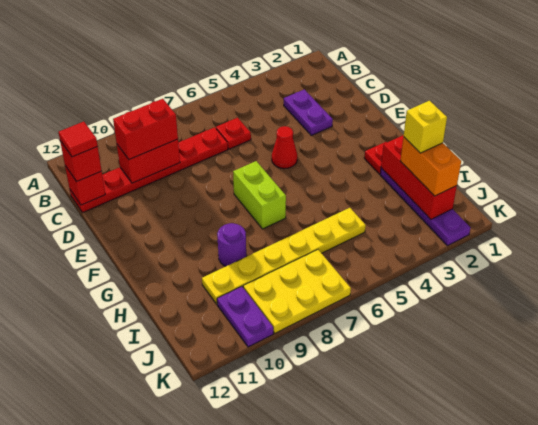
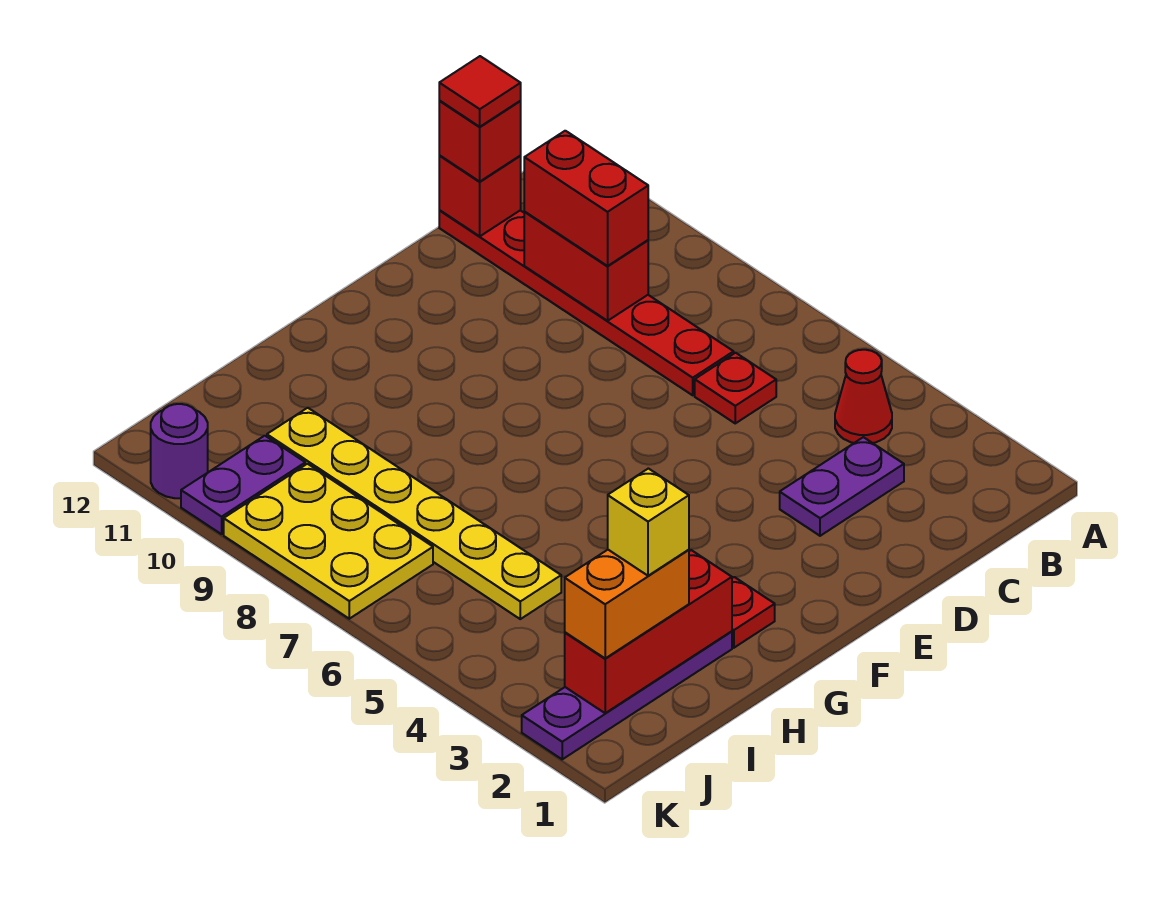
red 1x1 cone [272,126,297,169] -> red 1x1 cone moved to [835,350,892,443]
lime 1x2 brick [233,161,286,229] -> none
purple 1x1 round brick [217,223,246,266] -> purple 1x1 round brick moved to [151,404,208,498]

